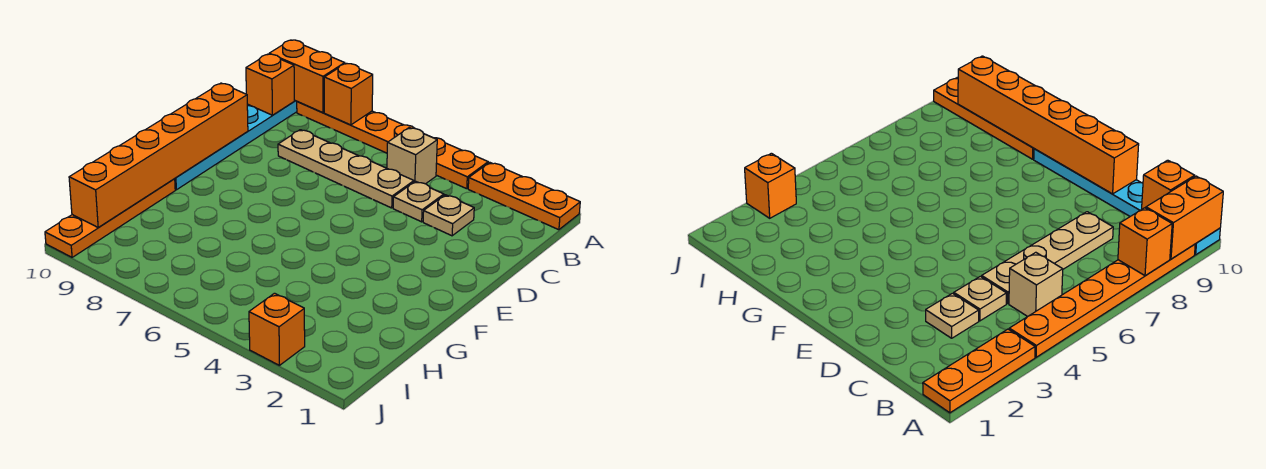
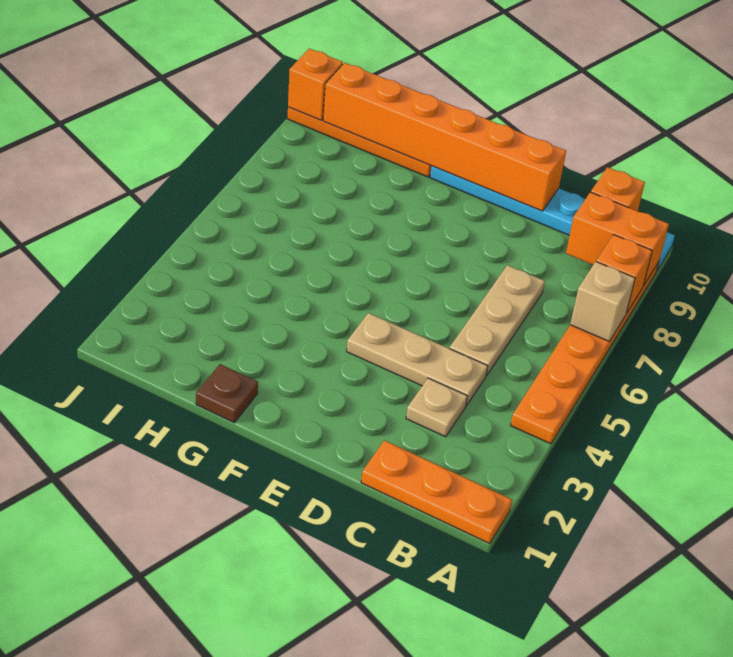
orange 1x3 plate [468,162,580,230] -> orange 1x3 plate turned to [361,440,512,544]
orange 1x2 brick [269,40,345,113] -> orange 1x2 brick turned to [566,192,669,286]
tan 1x1 brick [387,128,437,184] -> tan 1x1 brick moved to [570,262,635,341]
tan 1x1 plate [393,181,444,222] -> tan 1x3 plate [347,313,488,406]
tan 1x4 plate [278,130,414,208] -> tan 1x3 plate [450,265,545,376]
none -> brown 1x1 plate [196,364,258,423]
orange 1x1 brick [249,293,305,365] -> orange 1x1 brick moved to [288,49,343,120]

